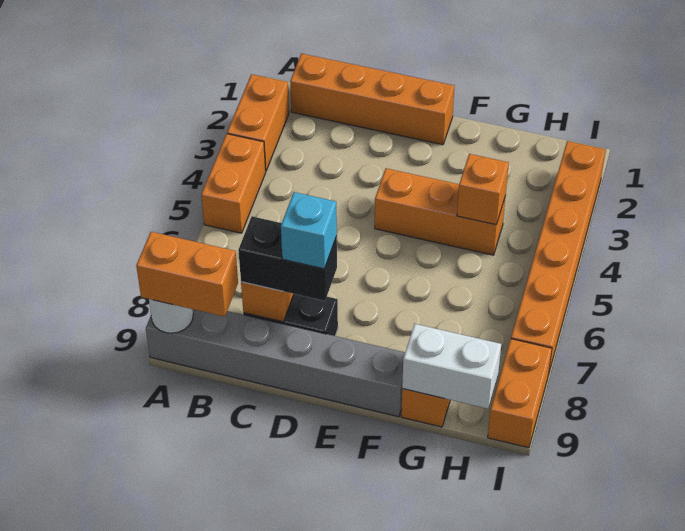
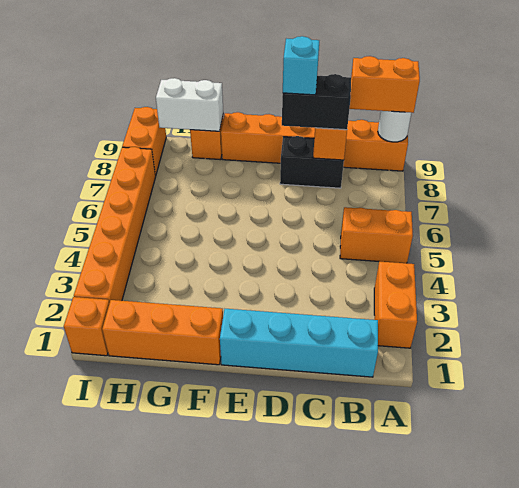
orange 1x2 brick [201,134,266,233] -> orange 1x2 brick turned to [340,207,413,263]
grey 1x6 brick [146,309,405,417] -> orange 1x6 brick [221,112,408,171]
orange 1x4 brick [290,54,454,145] -> cyan 1x4 brick [220,309,378,377]
orange 1x3 brick [375,168,506,255] -> orange 1x3 brick moved to [102,300,223,365]
orange 1x1 brick [457,154,509,225] -> orange 1x1 brick moved to [64,297,110,356]

